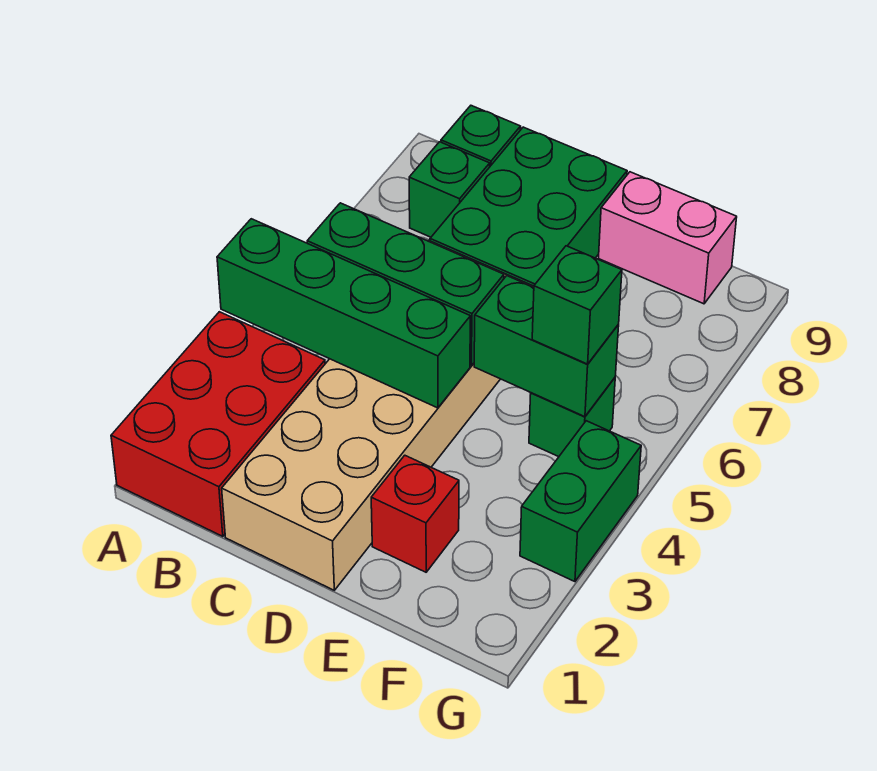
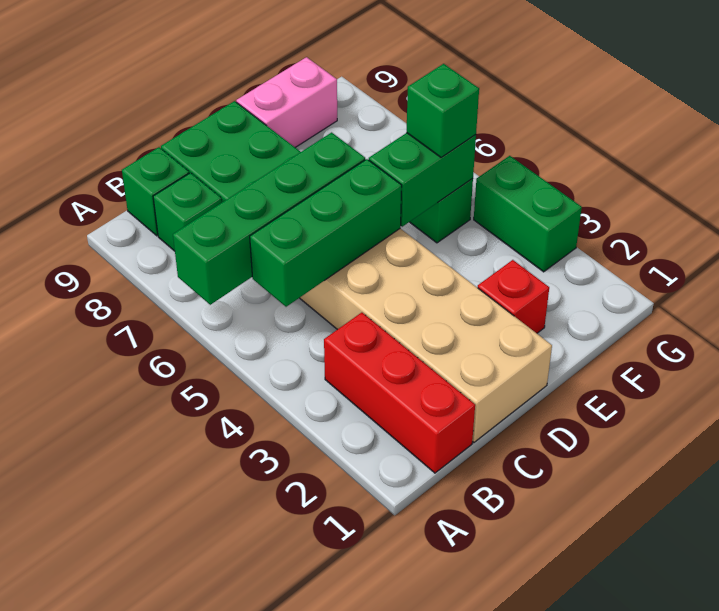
red 2x3 brick [111,312,325,536] -> red 1x3 brick [324,313,475,473]
green 1x4 brick [217,219,470,408] -> green 1x4 brick moved to [173,132,365,305]

